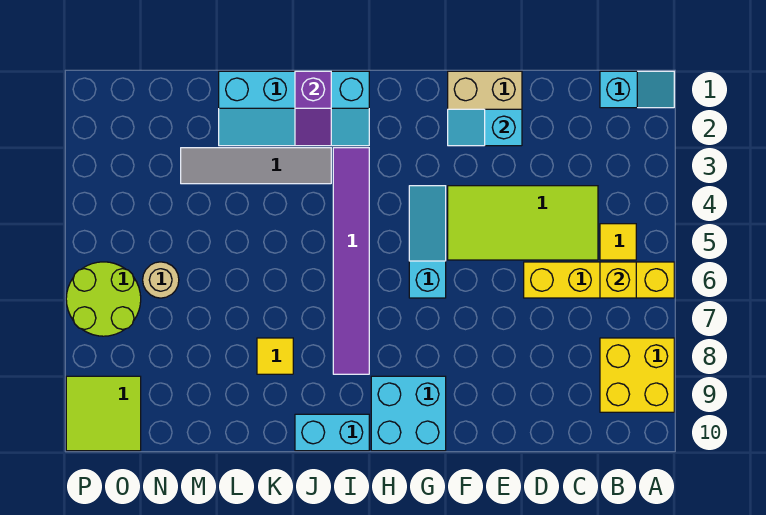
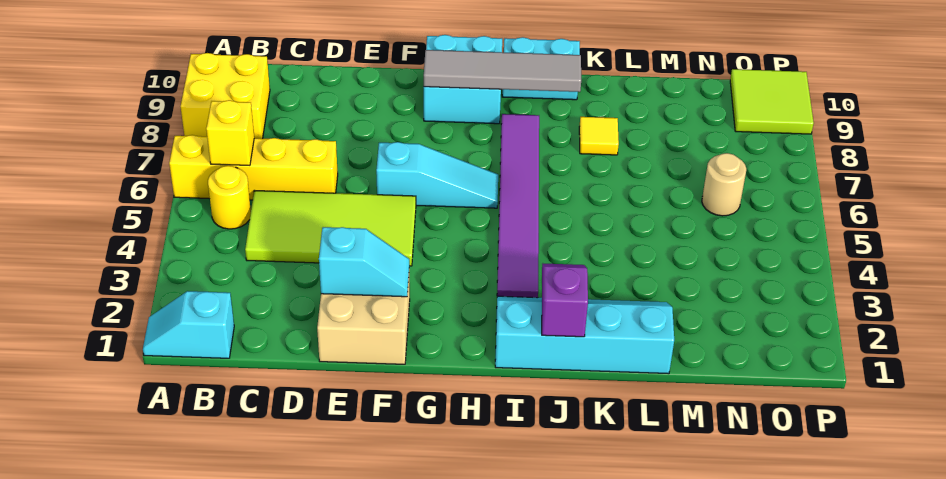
yellow 1x1 tile [600,224,636,260] -> yellow 1x1 round brick [208,166,251,229]
cyan 1x3 slope [409,186,446,298] -> cyan 1x3 slope turned to [376,142,498,208]
grey 1x4 tile [181,148,331,184] -> grey 1x4 tile moved to [424,50,581,92]
lime 2x2 round brick [66,262,141,336] -> none

